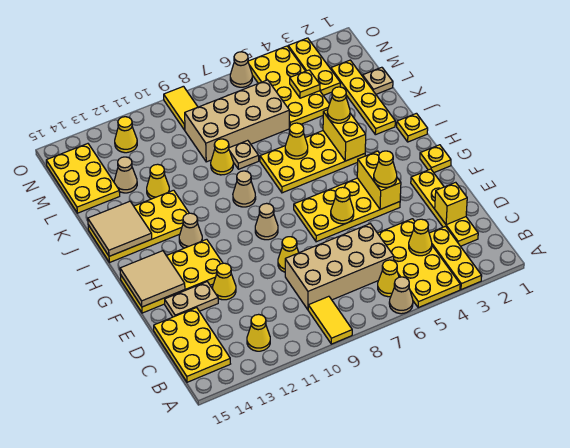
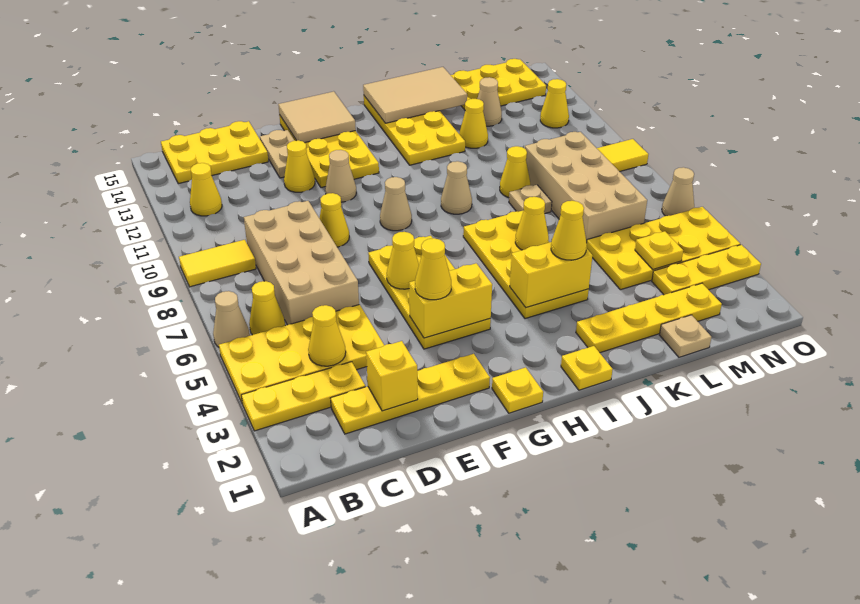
tan 1x1 cone [179,213,202,248] -> tan 1x1 cone moved to [325,150,356,202]
tan 2x2 tile [88,201,152,256] -> tan 2x3 tile [363,67,467,123]

